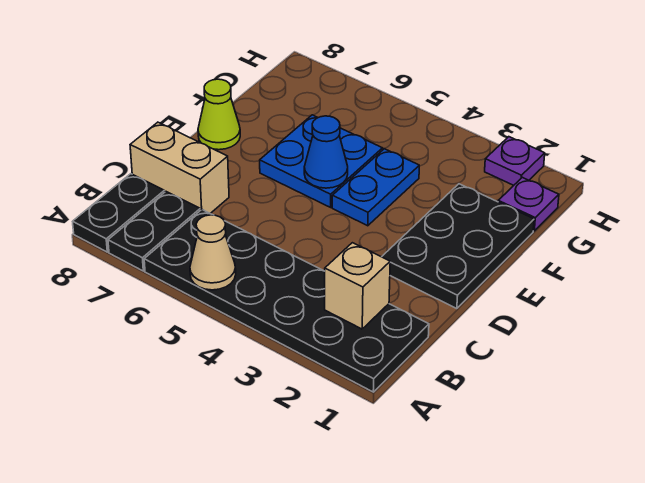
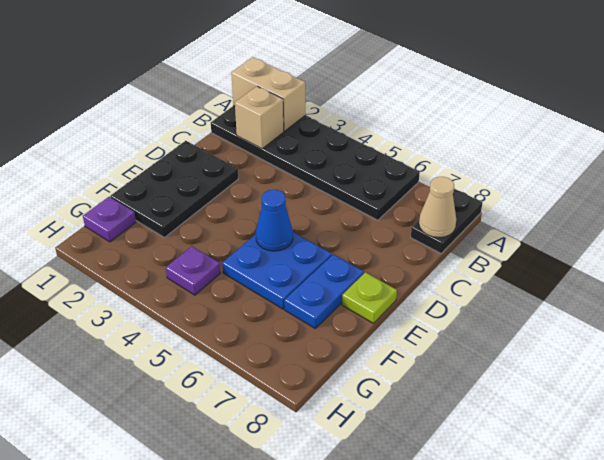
tan 1x1 cone [190,215,236,290] -> tan 1x1 cone moved to [419,177,456,237]
black 1x2 plate [108,192,200,271] -> none
tan 1x2 brick [130,122,229,213] -> tan 1x2 brick moved to [231,58,305,131]
blue 1x2 plate [332,149,419,226] -> blue 1x2 plate moved to [284,254,364,328]
lime 1x1 cone [198,79,240,150] -> lime 1x1 plate [342,272,397,323]
purple 1x1 plate [485,137,545,185] -> purple 1x1 plate moved to [166,246,220,295]

